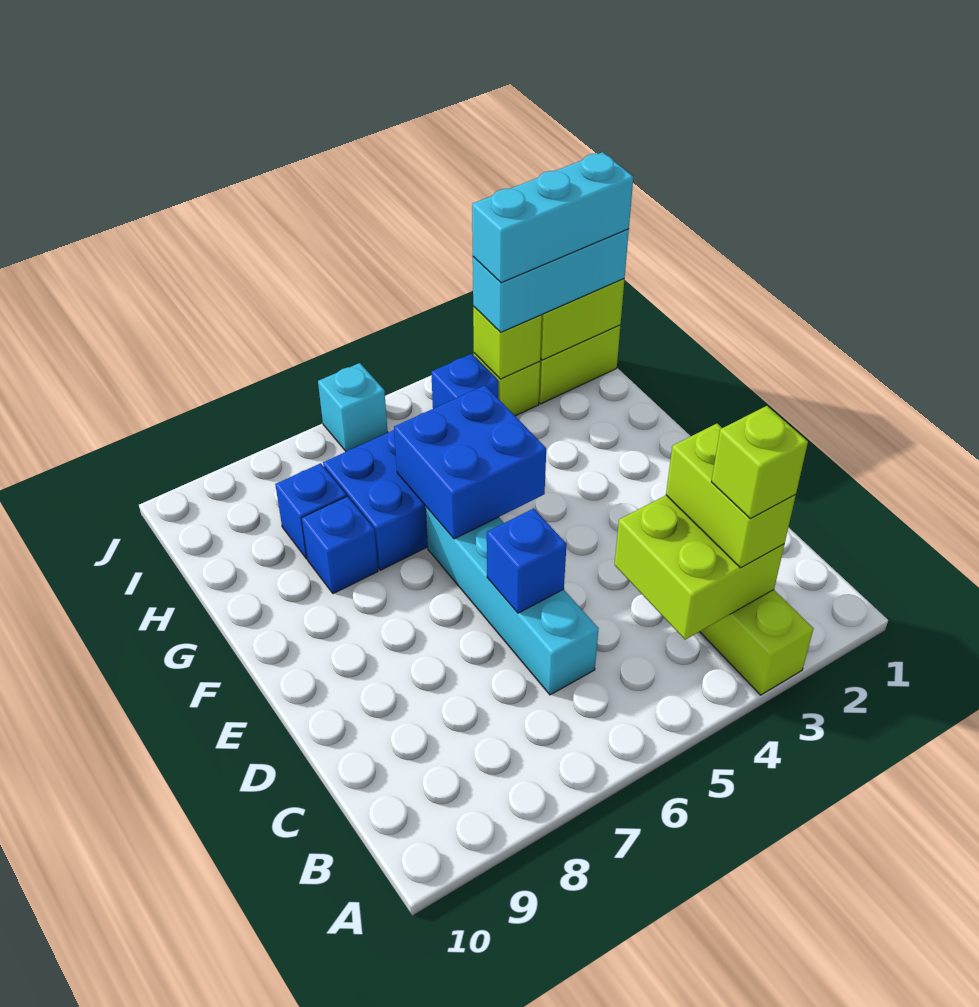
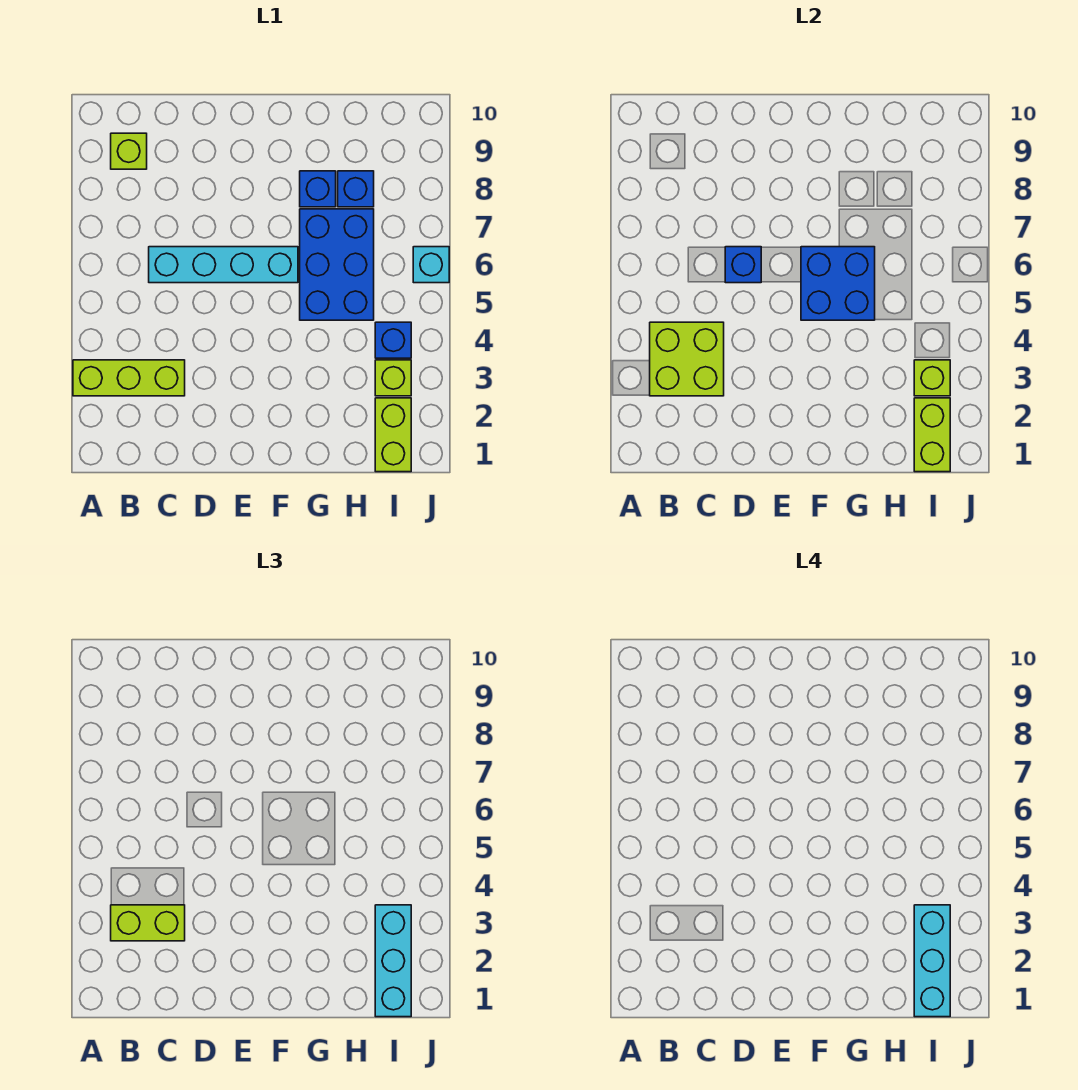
lime 1x1 brick [711,406,808,519] -> lime 1x1 brick moved to [111,133,147,169]

